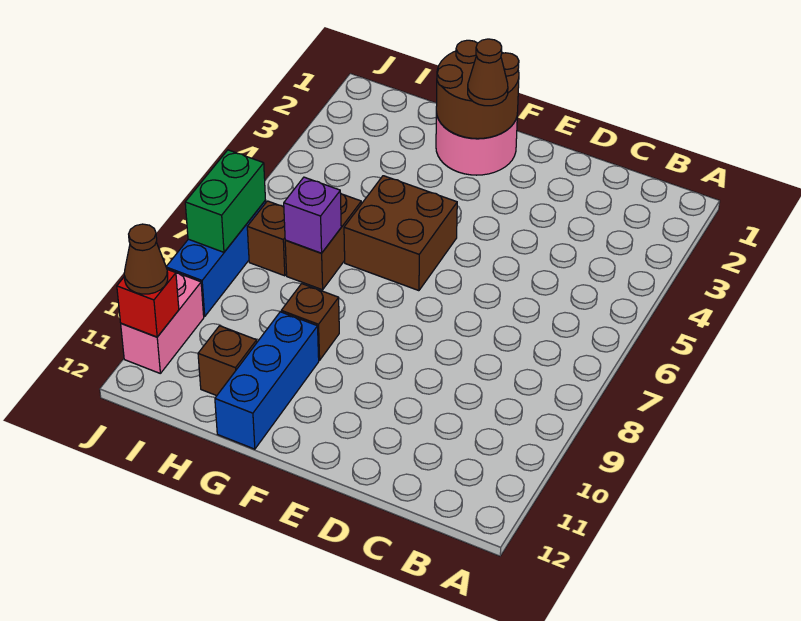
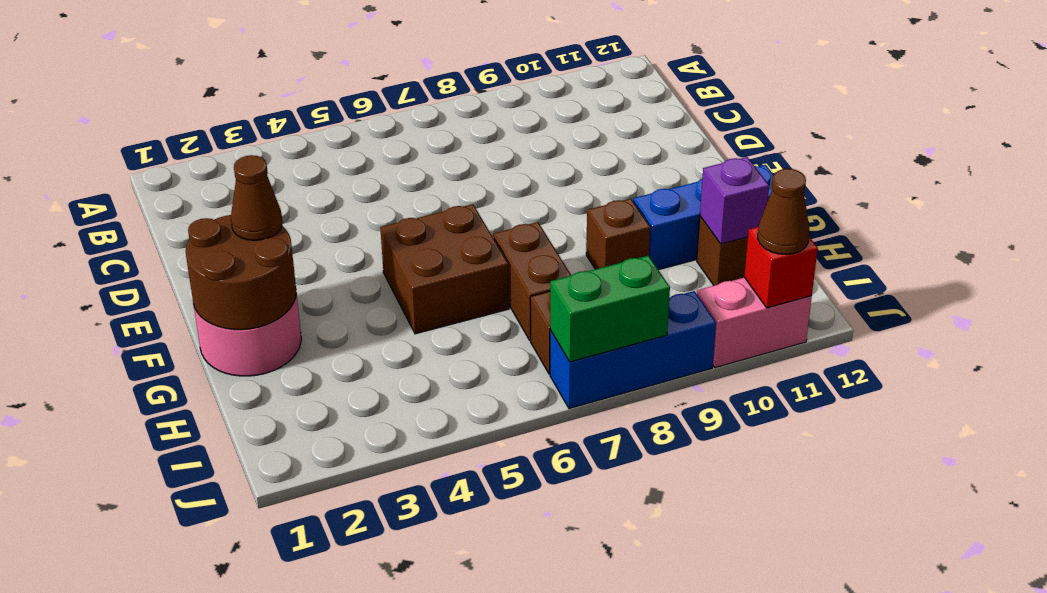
brown 1x2 brick [285,194,361,290] -> brown 1x2 brick turned to [493,222,572,341]
purple 1x1 brick [284,177,341,253] -> purple 1x1 brick moved to [700,157,769,244]

